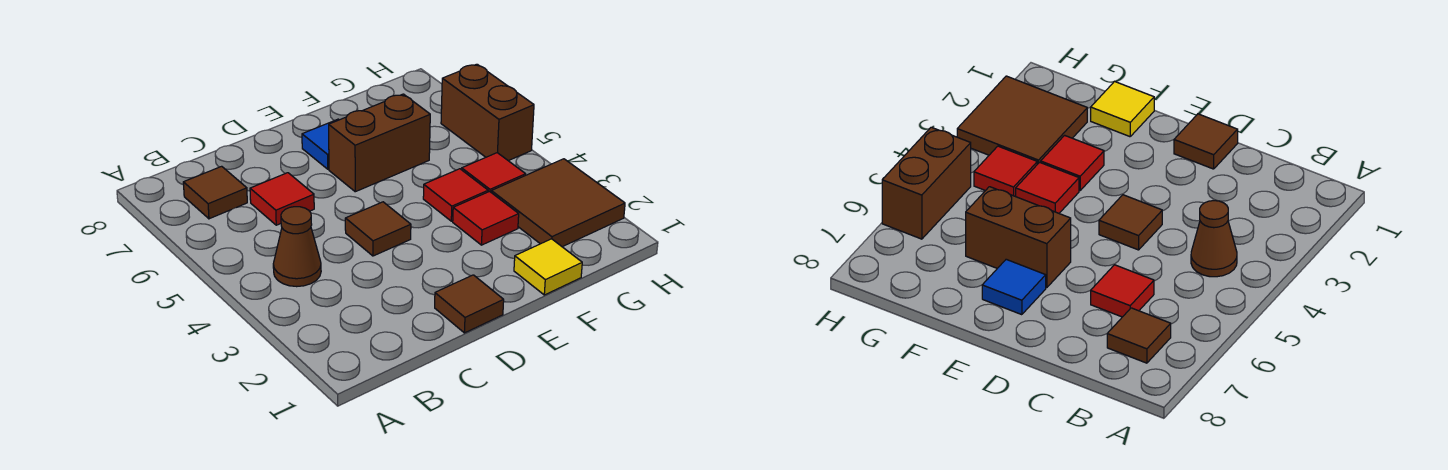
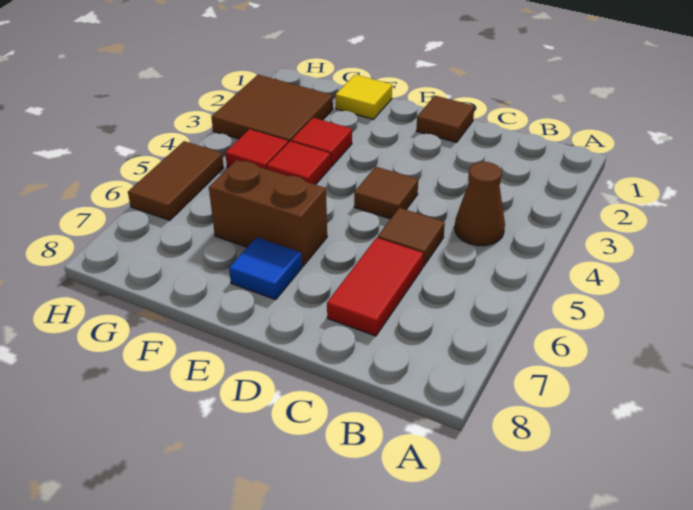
brown 1x1 tile [183,166,247,219] -> brown 1x1 tile moved to [378,208,445,267]
red 1x1 tile [250,173,314,225] -> red 1x2 tile [327,238,423,336]
brown 1x2 brick [441,64,534,161] -> brown 1x2 tile [128,141,224,220]

